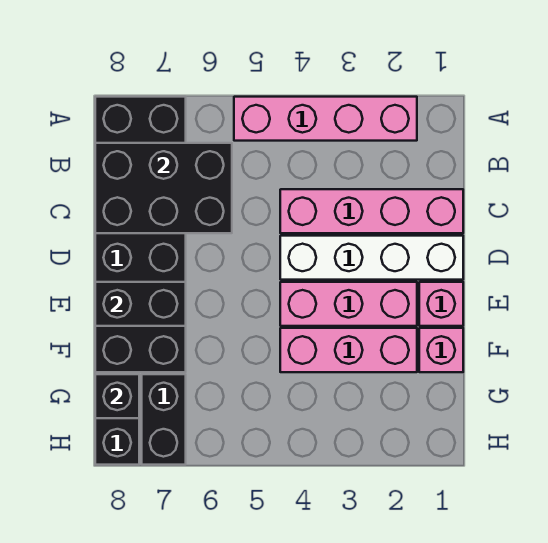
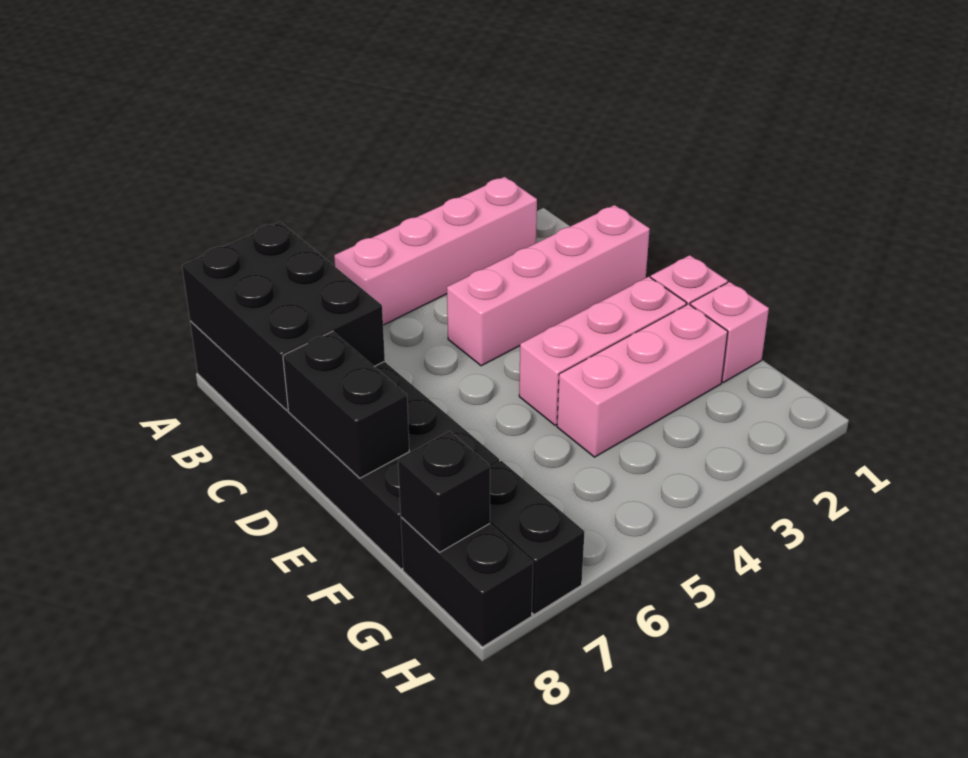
black 2x3 brick [95,143,232,233] -> black 2x3 brick turned to [182,222,385,410]
white 1x4 brick [280,236,463,280] -> none
black 1x2 brick [95,282,186,326] -> black 1x2 brick turned to [283,331,409,478]

